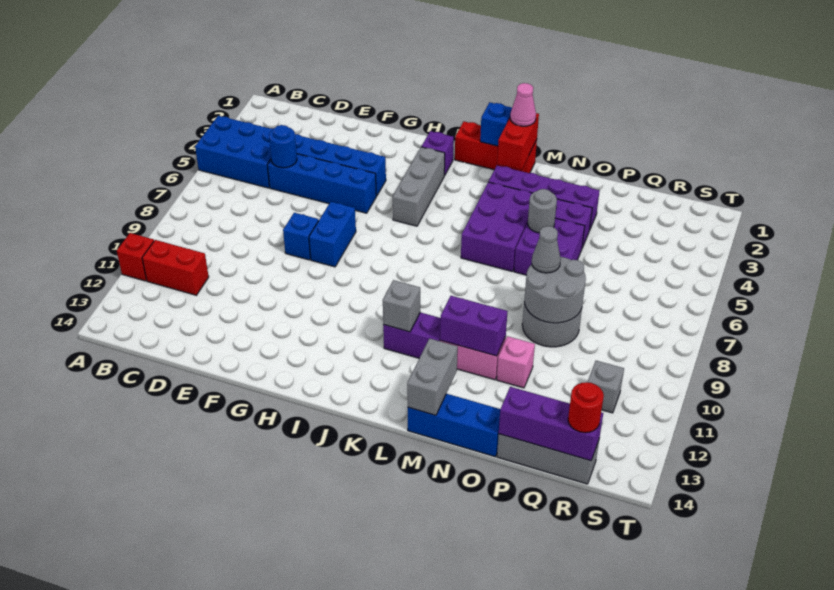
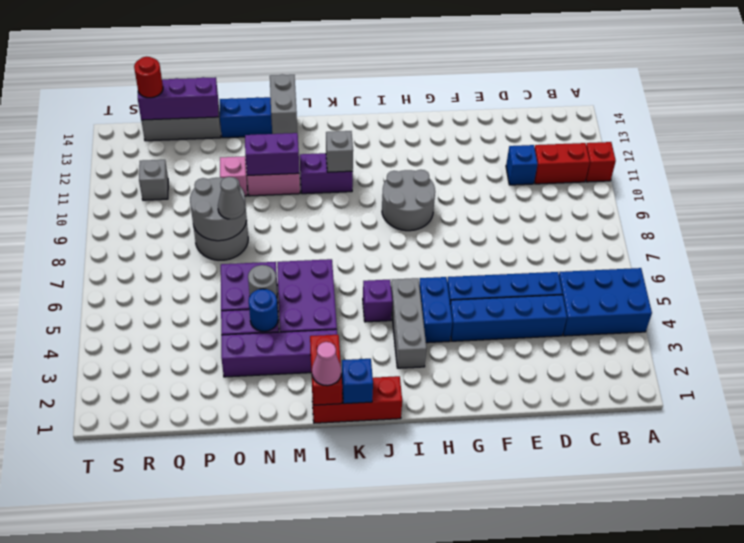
blue 1x1 round brick [269,125,297,168] -> blue 1x1 round brick moved to [249,289,278,331]
blue 1x1 brick [283,213,319,260] -> blue 1x1 brick moved to [506,145,538,185]
blue 1x2 brick [309,202,356,267] -> blue 1x2 brick moved to [419,277,452,343]
none -> grey 2x2 round brick [382,170,435,231]
purple 1x1 brick [421,131,454,175] -> purple 1x1 brick moved to [363,280,392,322]

